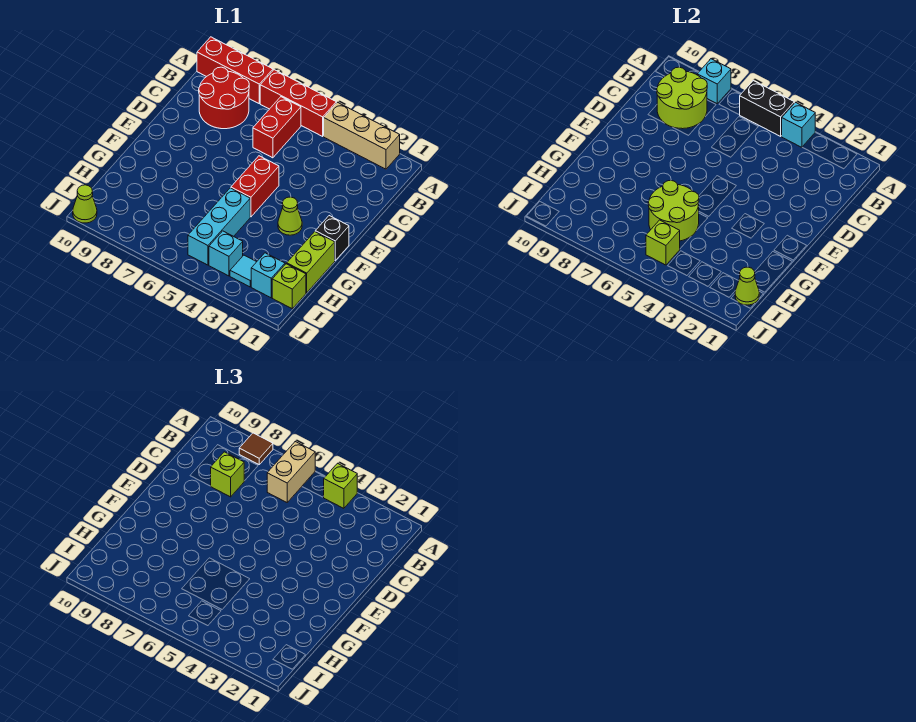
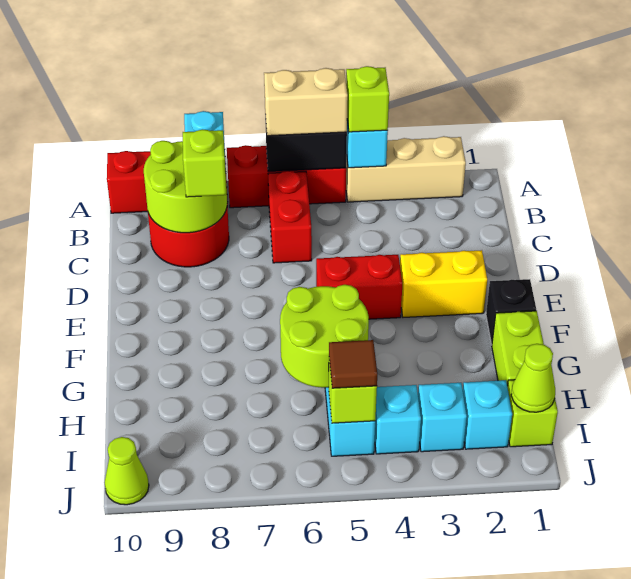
tan 1x2 brick [267,442,315,502] -> tan 1x2 brick turned to [264,68,348,136]
brown 1x1 tile [239,433,273,464] -> brown 1x1 tile moved to [329,340,377,388]
none -> yellow 1x2 brick [400,250,487,317]
red 1x2 brick [231,156,279,217] -> red 1x2 brick turned to [316,255,402,319]
lime 1x1 cone [278,197,302,235] -> none
cyan 1x1 tile [230,255,256,287] -> cyan 1x1 brick [418,383,467,452]

